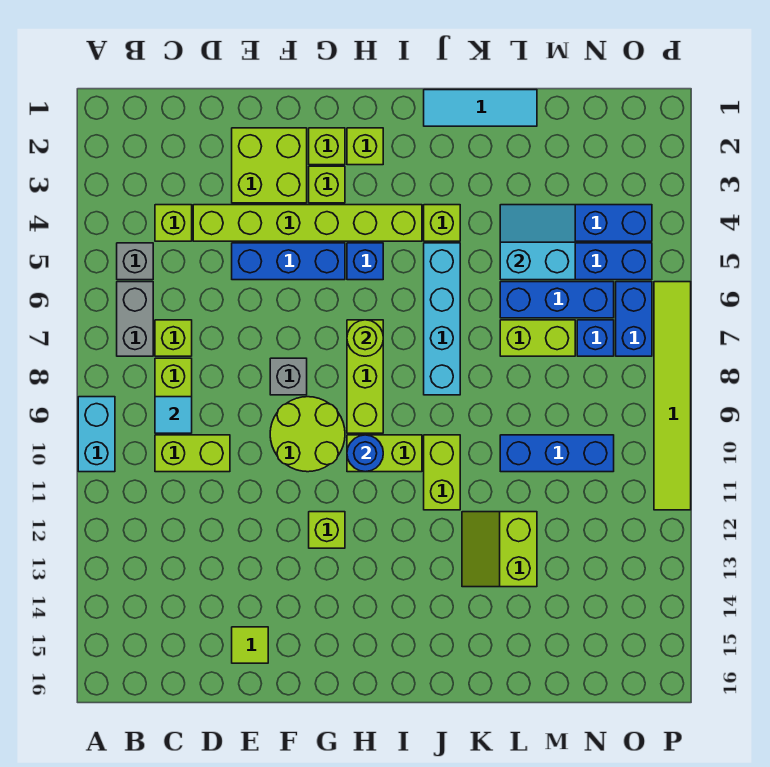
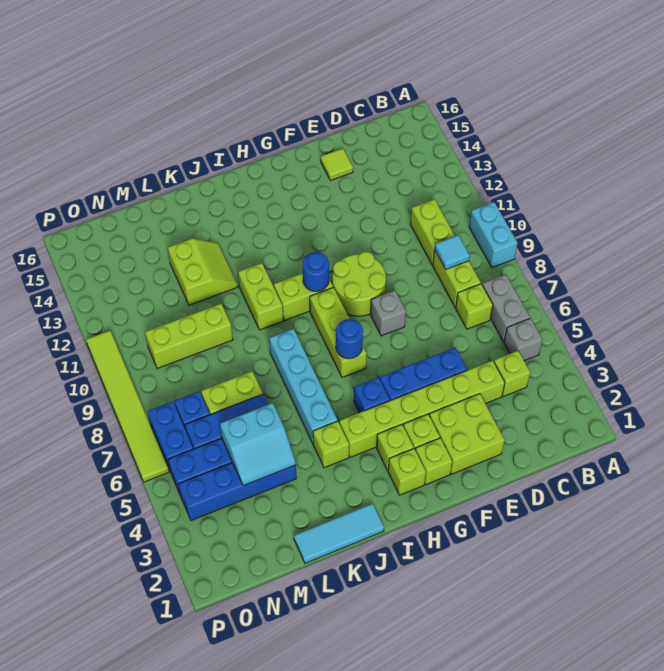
lime 1x2 brick [155,435,230,472] -> lime 1x2 brick turned to [410,199,455,265]
lime 1x1 brick [309,512,345,548] -> lime 1x1 brick moved to [377,425,414,470]
lime 1x1 round brick [347,320,383,356] -> blue 1x1 round brick [336,319,363,359]
blue 1x3 brick [500,435,614,472] -> lime 1x3 brick [145,304,233,369]

